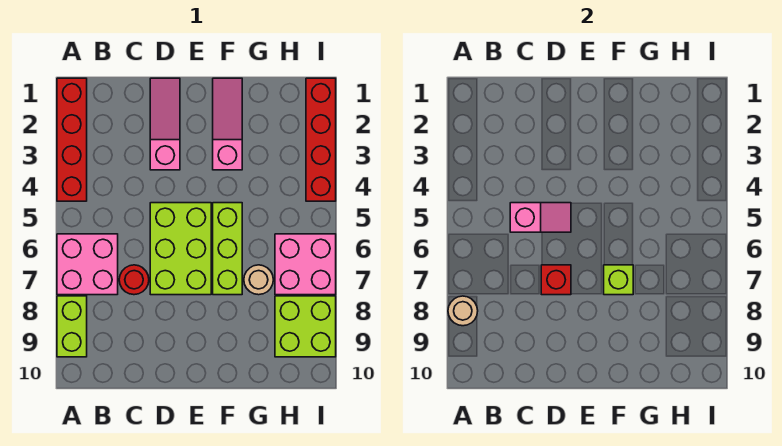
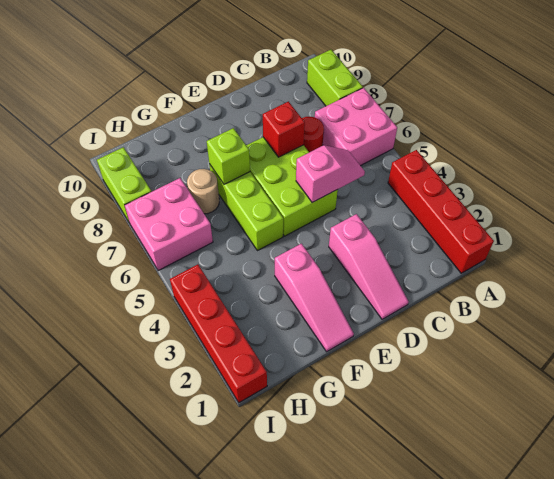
tan 1x1 round brick [448,296,478,326] -> none
pink 1x2 slope [510,203,571,232] -> pink 1x2 slope turned to [296,145,365,202]
lime 2x2 brick [275,296,336,357] -> lime 1x2 brick [97,147,151,223]

